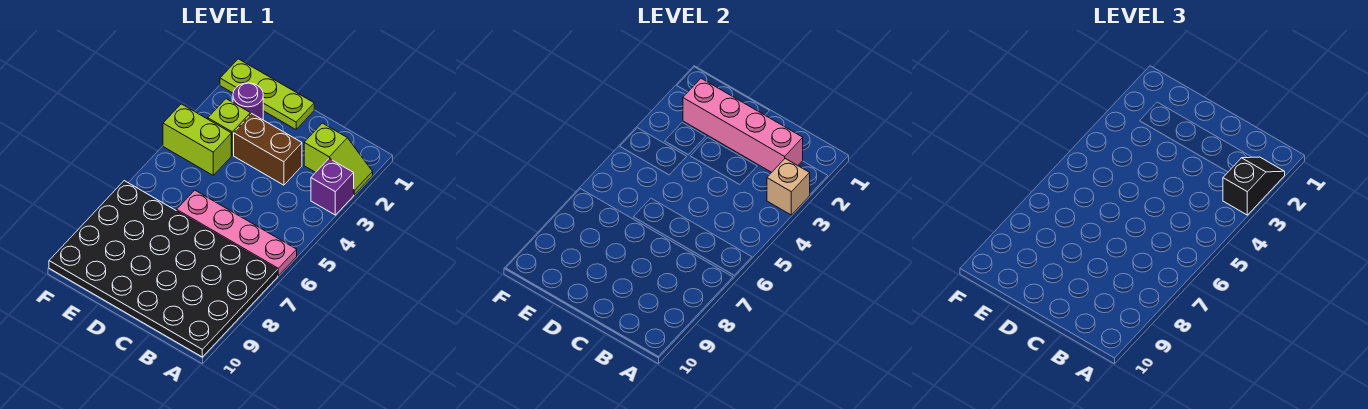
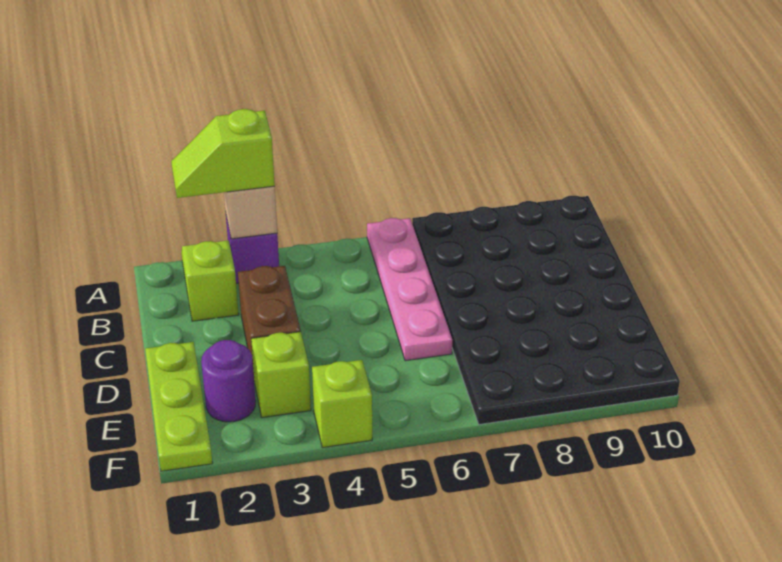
black 1x2 slope [1223,157,1285,215] -> lime 1x2 slope [171,109,275,198]
pink 1x4 brick [683,79,803,172] -> none
lime 1x2 brick [163,104,231,175] -> lime 1x1 brick [312,360,372,448]

